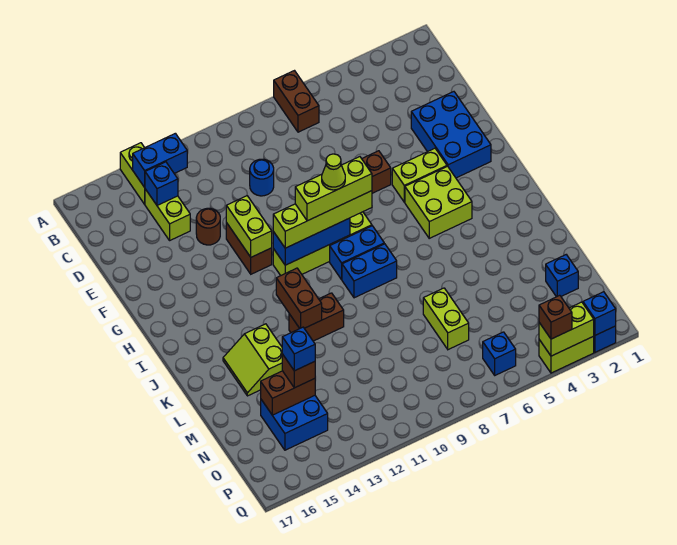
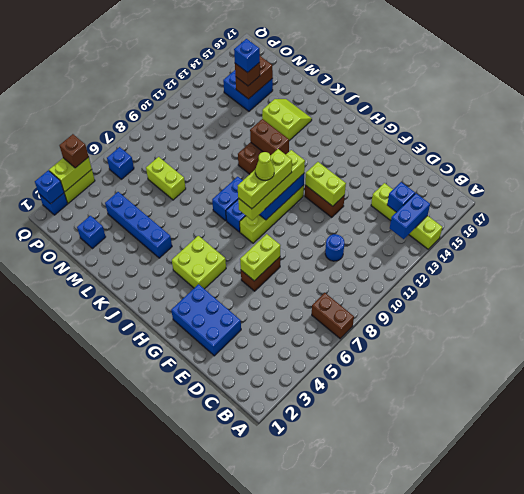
brown 1x1 round brick [196,208,220,245] -> none
lime 1x2 brick [392,148,447,202] -> lime 1x2 brick moved to [240,234,281,281]
none -> blue 1x4 brick [105,192,172,258]

